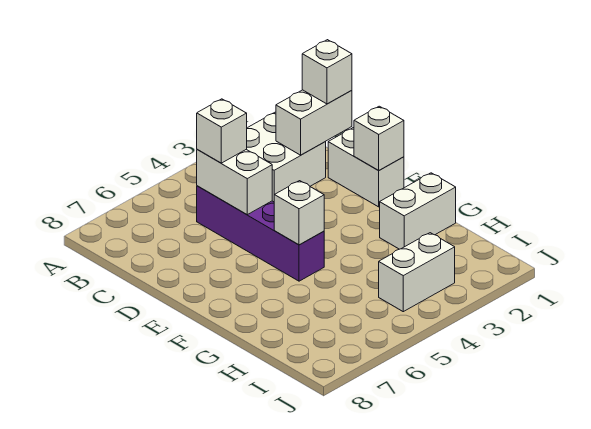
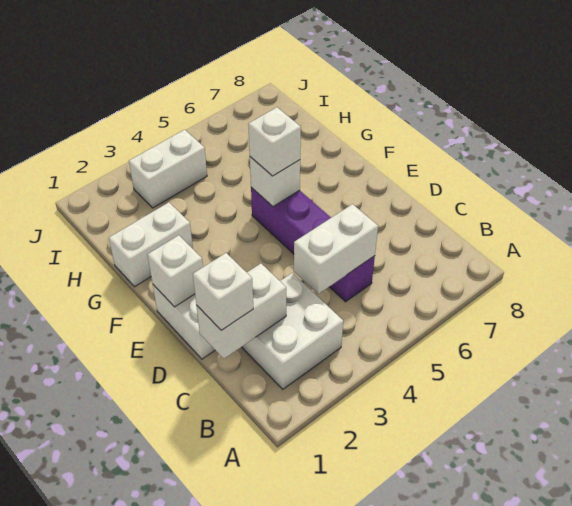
white 1x2 brick [197,149,272,215] -> white 1x2 brick turned to [294,204,378,294]
white 1x1 brick [197,99,247,163] -> white 1x1 brick moved to [248,107,301,176]

